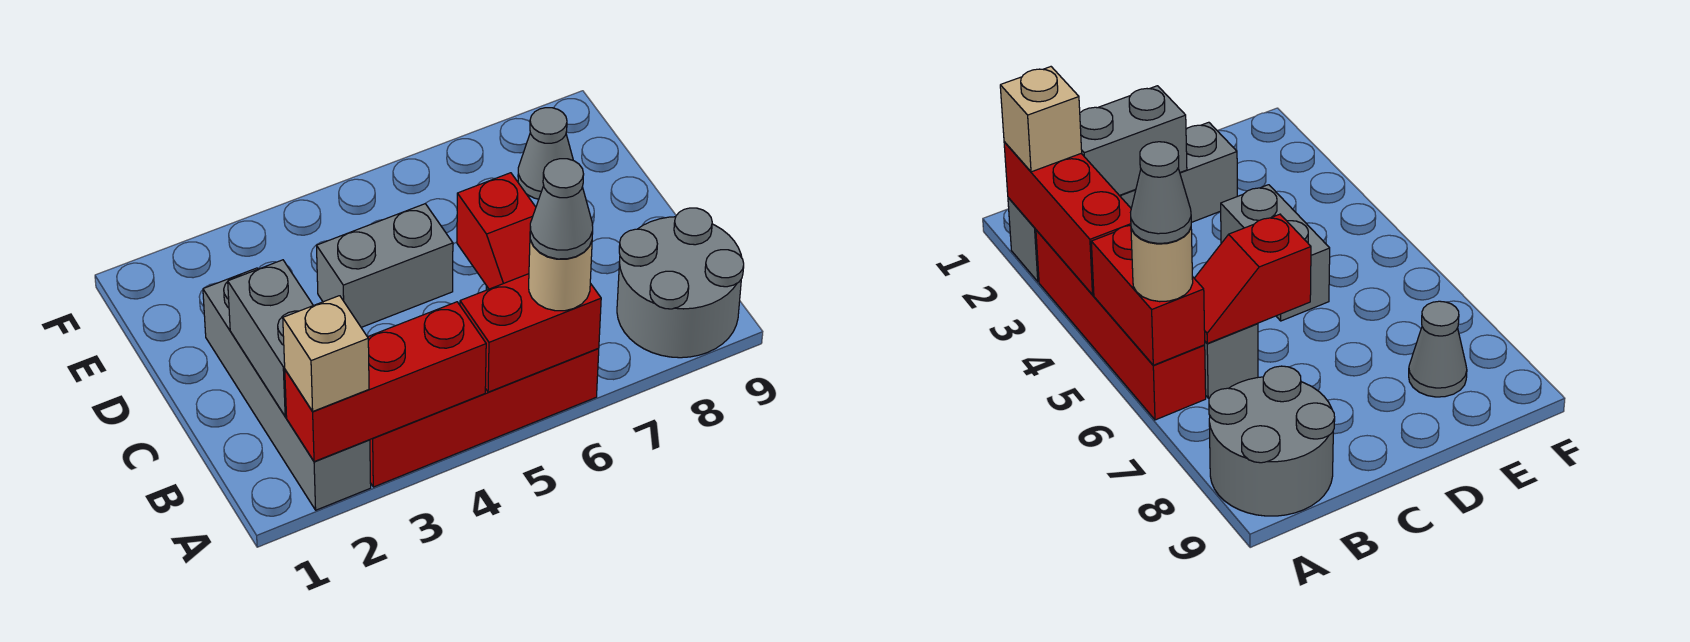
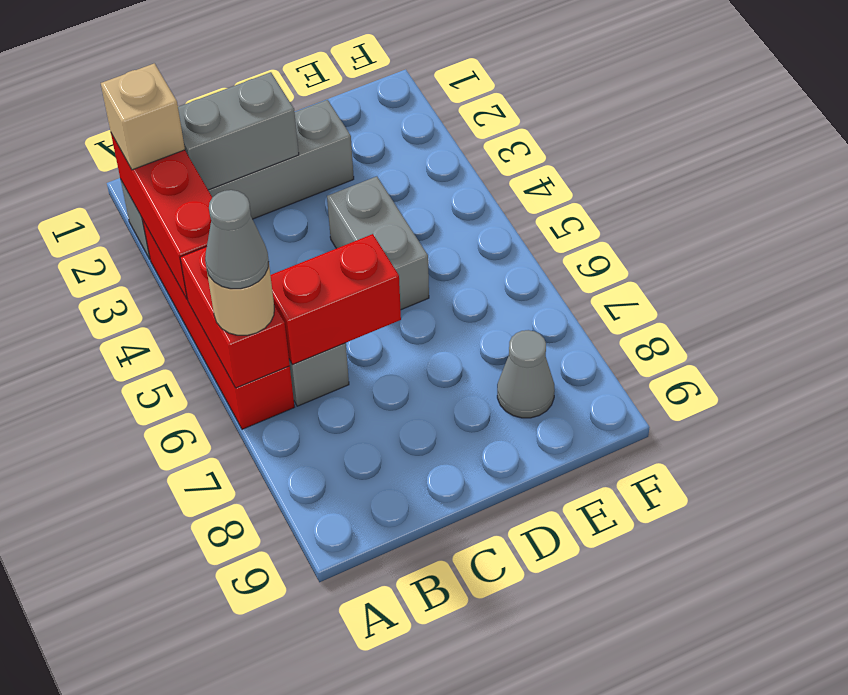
grey 2x2 round brick [617,208,744,358] -> none
red 1x2 slope [457,173,536,289] -> red 1x2 brick [270,234,401,365]

